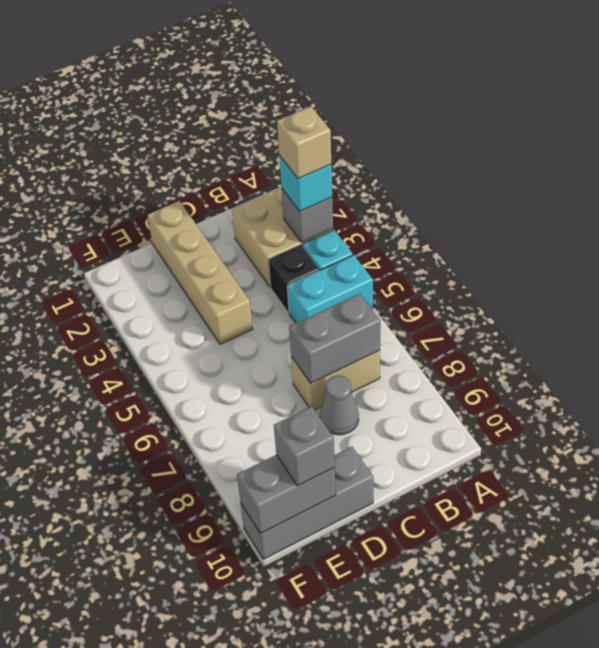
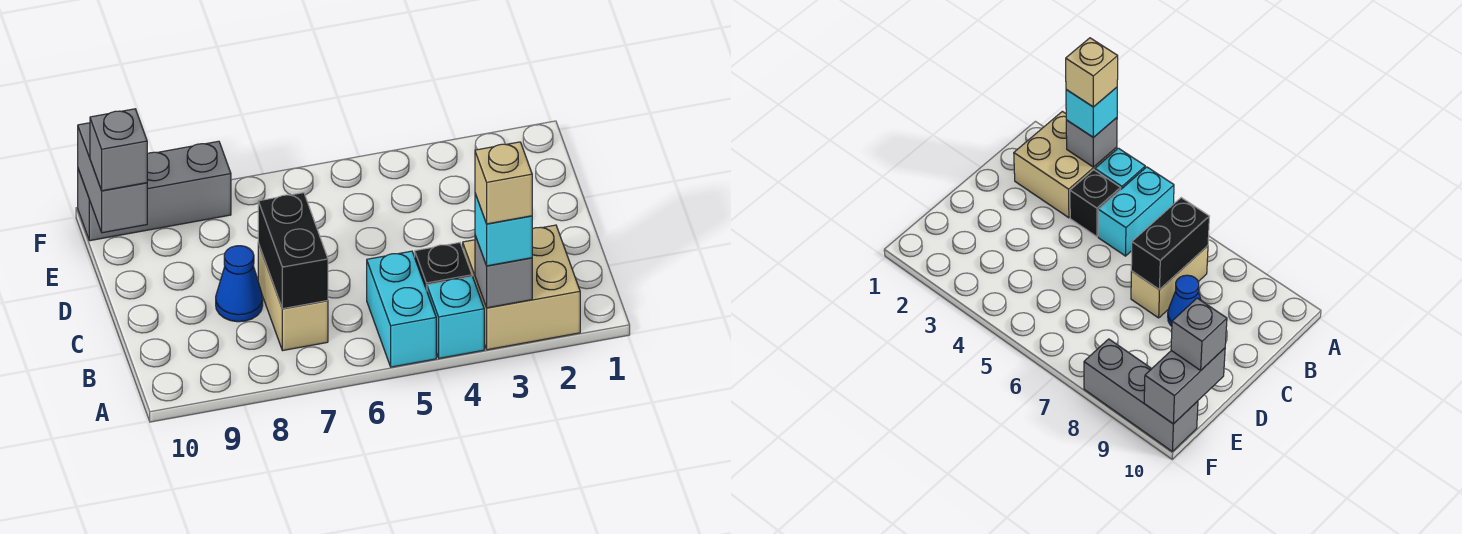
grey 1x2 brick [289,294,380,383] -> black 1x2 brick [258,193,328,309]
grey 1x1 cone [320,376,359,435] -> blue 1x1 cone [216,246,263,322]
tan 1x4 brick [147,201,253,344] -> none
grey 1x3 brick [241,447,373,559] -> grey 1x3 brick turned to [78,141,231,241]

